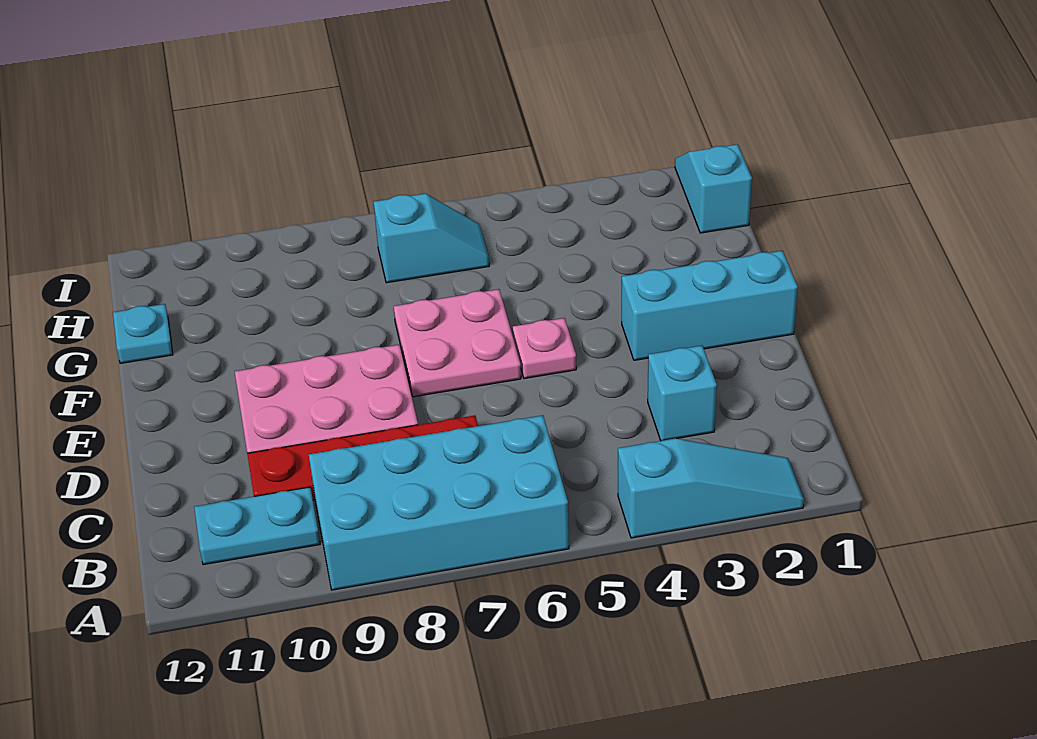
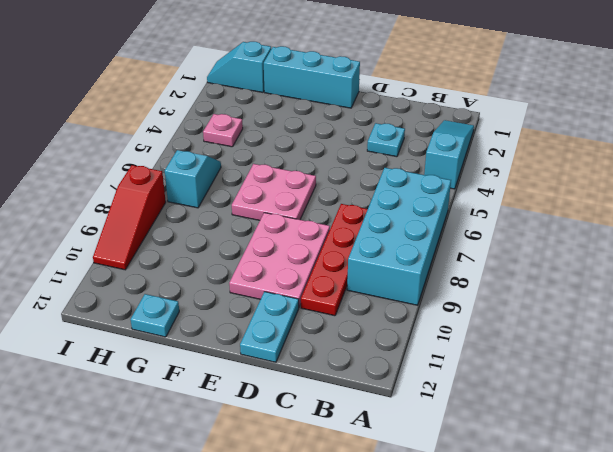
cyan 1x2 plate [194,487,320,565] -> cyan 1x2 plate moved to [240,292,299,362]
cyan 1x1 brick [648,346,717,441] -> cyan 1x1 plate [367,123,405,157]
cyan 1x3 brick [622,251,798,360] -> cyan 1x3 brick turned to [264,46,360,108]
pink 1x1 plate [513,318,576,378] -> pink 1x1 plate moved to [203,114,243,147]
none -> red 1x3 slope [93,165,166,270]

